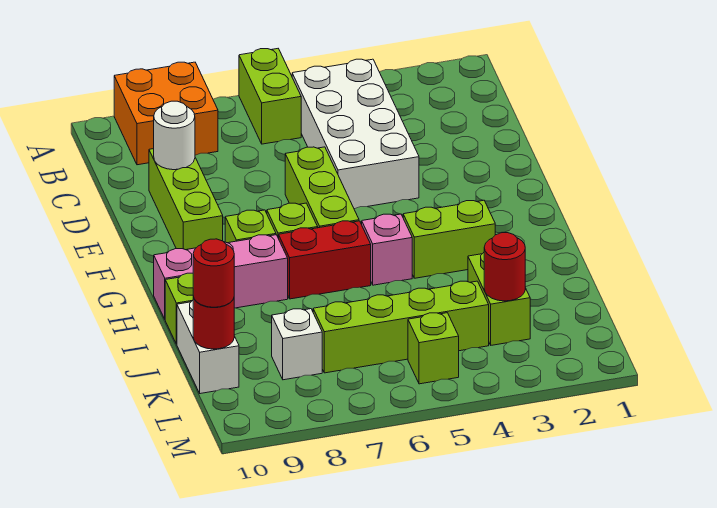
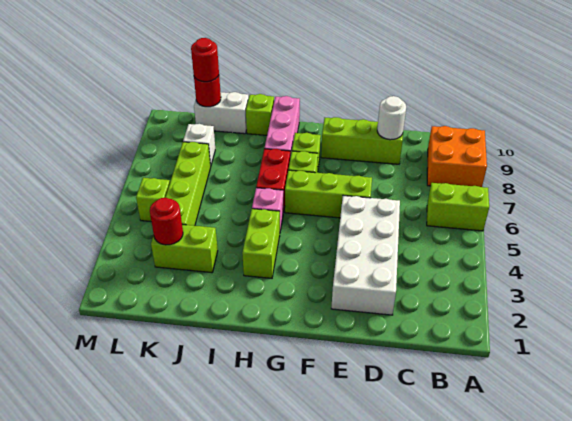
white 2x4 brick [292,59,419,209] -> white 2x4 brick turned to [331,196,400,315]

